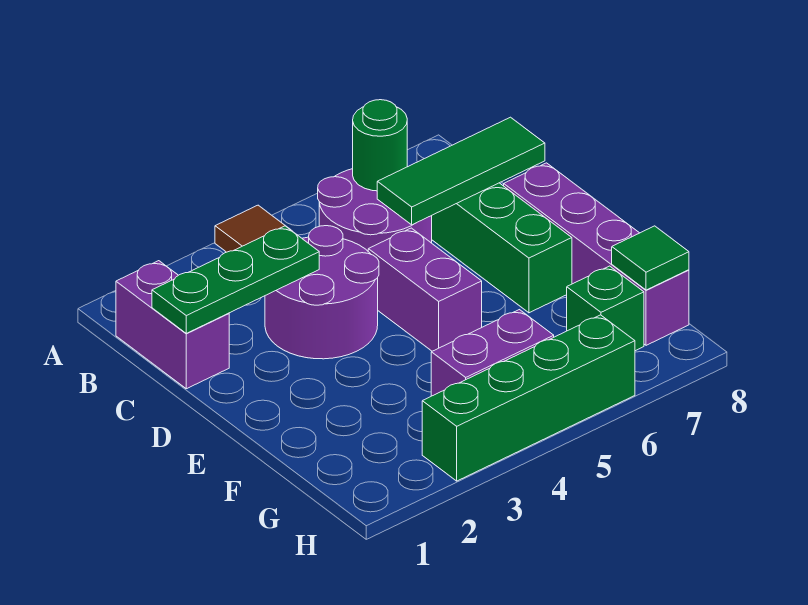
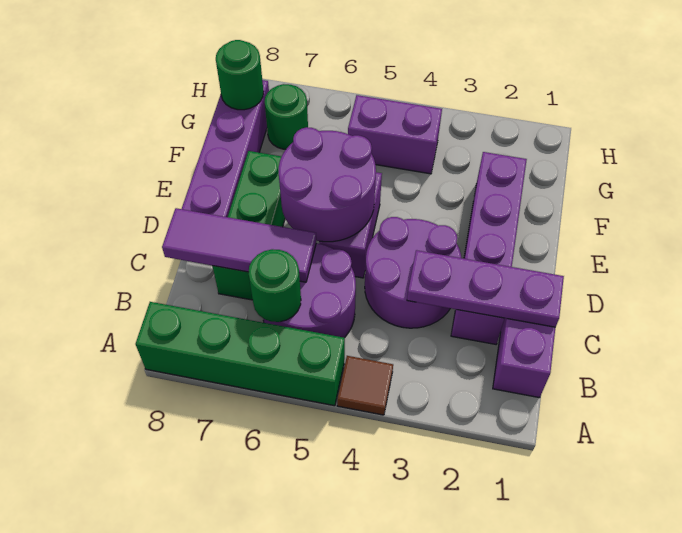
green 1x3 plate [152,226,319,333] -> purple 1x3 plate [407,250,564,327]
none -> purple 1x4 brick [451,152,527,344]
green 1x3 tile [377,117,545,225] -> purple 1x3 tile [162,208,316,282]
none -> purple 2x2 round brick [279,127,376,242]
green 1x1 brick [567,266,644,351] -> green 1x1 round brick [265,84,308,149]
green 1x1 tile [612,226,689,290] -> green 1x1 round brick [216,40,263,110]
green 1x4 brick [422,315,635,481] -> green 1x4 brick moved to [136,302,345,406]

